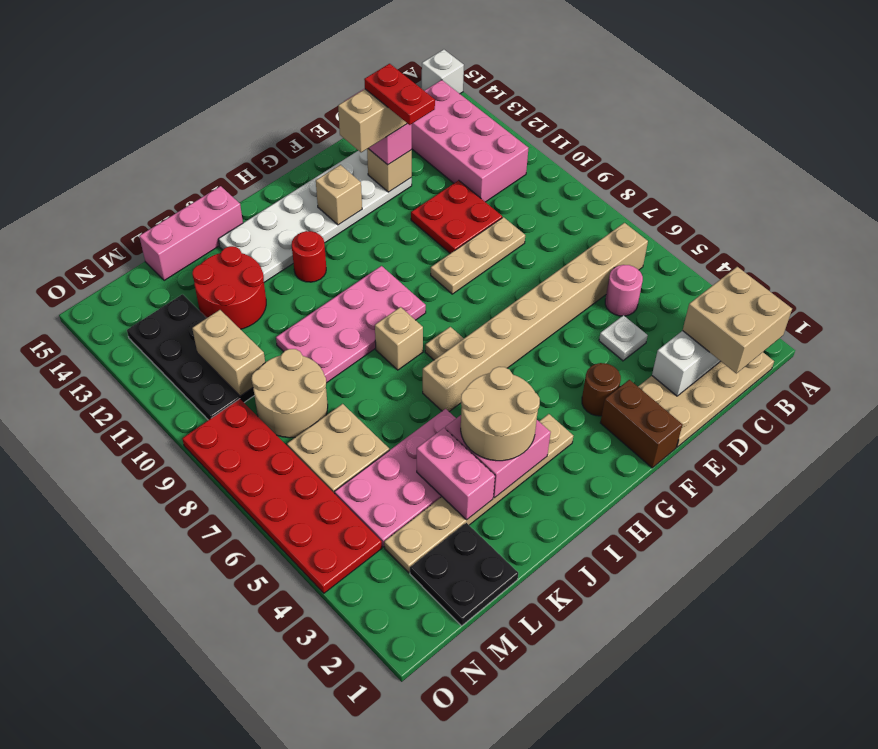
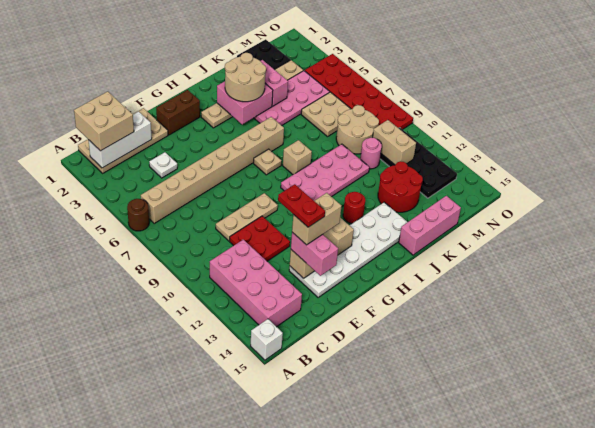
pink 1x1 round brick [605,265,643,316] -> pink 1x1 round brick moved to [360,138,382,169]
brown 1x2 brick [600,380,682,468] -> brown 1x2 brick turned to [156,90,200,135]
brown 1x1 round brick [582,363,621,416] -> brown 1x1 round brick moved to [127,199,149,231]

